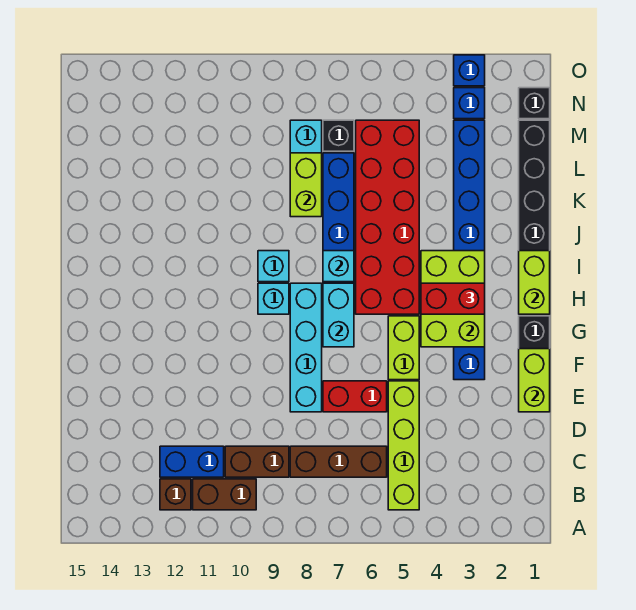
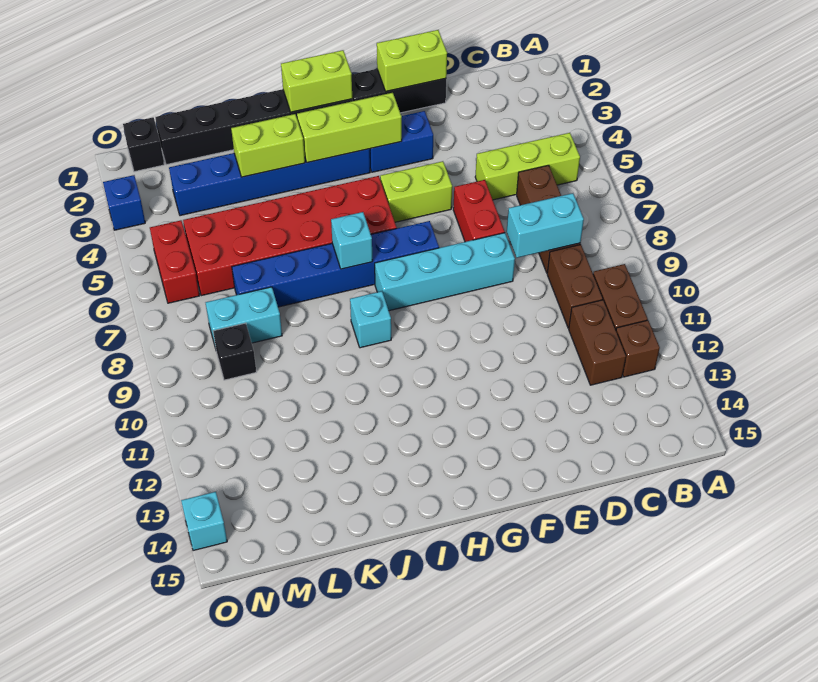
lime 1x4 brick [388,381,419,510] -> lime 1x3 brick [475,133,580,200]
blue 1x2 brick [160,446,224,477] -> brown 1x2 brick [569,300,626,385]
lime 2x3 brick [421,251,485,347] -> lime 1x3 brick [297,93,402,163]
cyan 1x2 brick [323,283,354,347] -> cyan 1x2 brick moved to [507,193,584,258]
red 1x2 brick [421,283,485,314] -> red 1x2 brick moved to [150,220,200,303]
cyan 1x1 brick [258,283,289,314] -> cyan 1x1 brick moved to [181,492,227,551]
lime 1x2 brick [290,153,322,217] -> lime 1x2 brick moved to [231,114,305,177]
black 1x1 brick [323,120,354,151] -> black 1x1 brick moved to [213,323,256,380]
blue 1x1 brick [454,88,485,119] -> none

